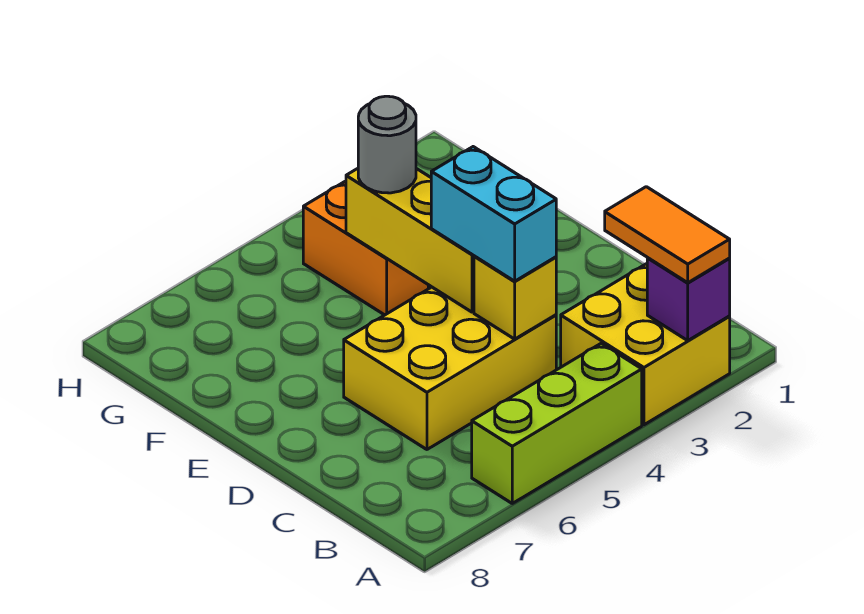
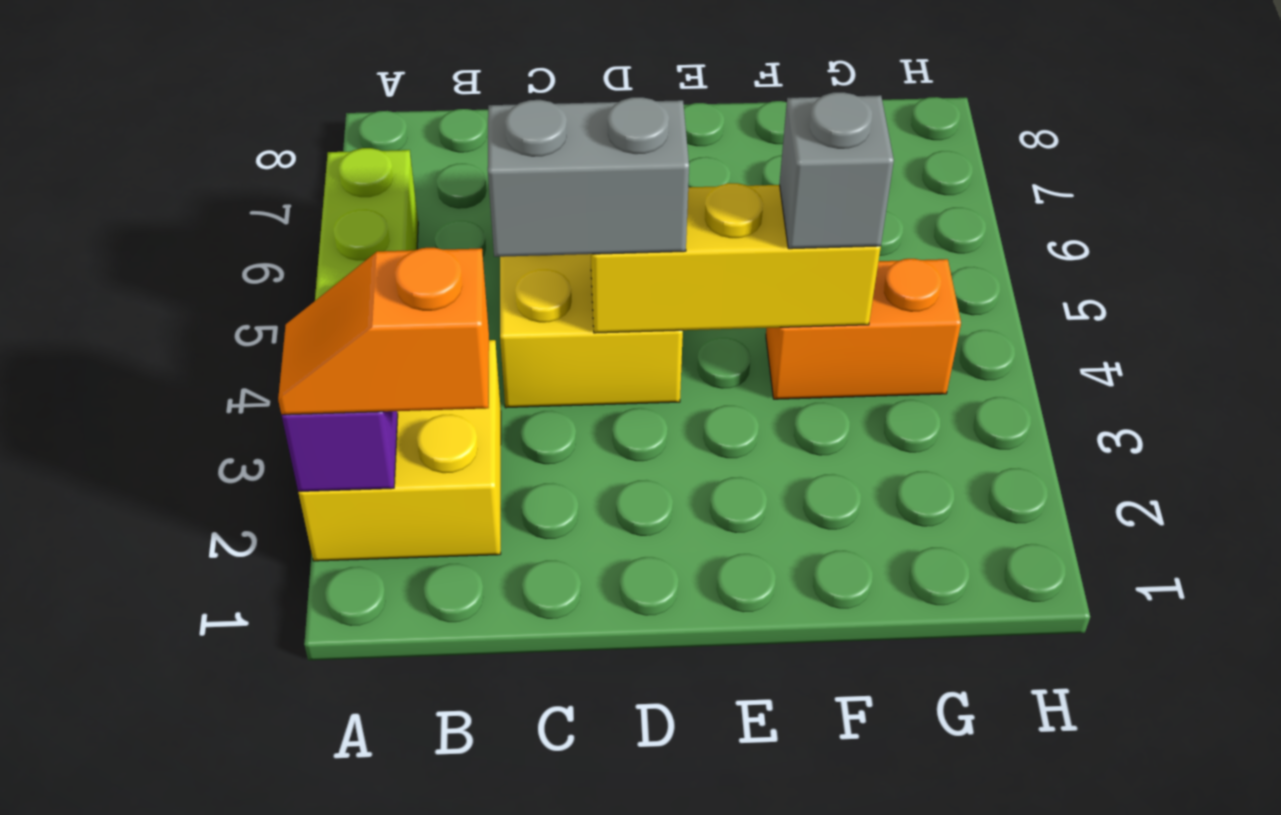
orange 1x2 tile [605,187,730,283] -> orange 1x2 slope [278,248,489,415]
yellow 1x1 brick [474,256,556,339] -> none
cyan 1x2 brick [431,147,556,281] -> grey 1x2 brick [488,97,689,257]
grey 1x1 round brick [358,96,416,193] -> grey 1x1 brick [779,92,894,249]

